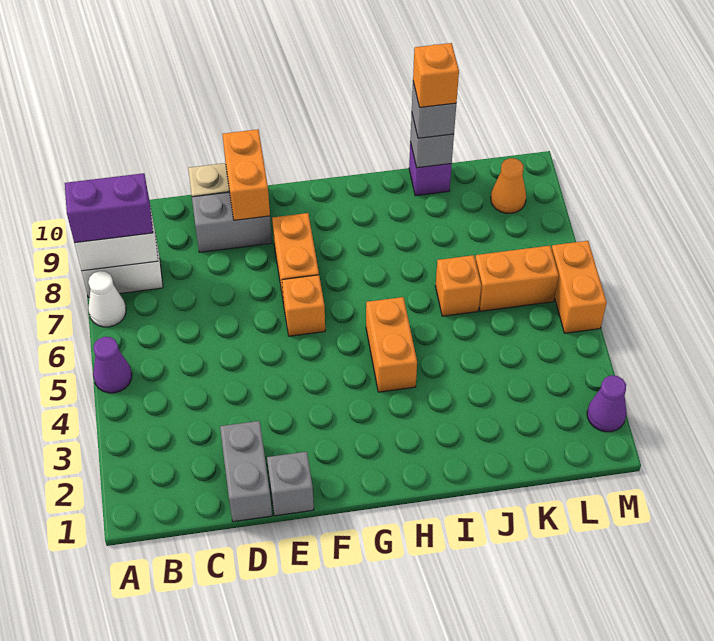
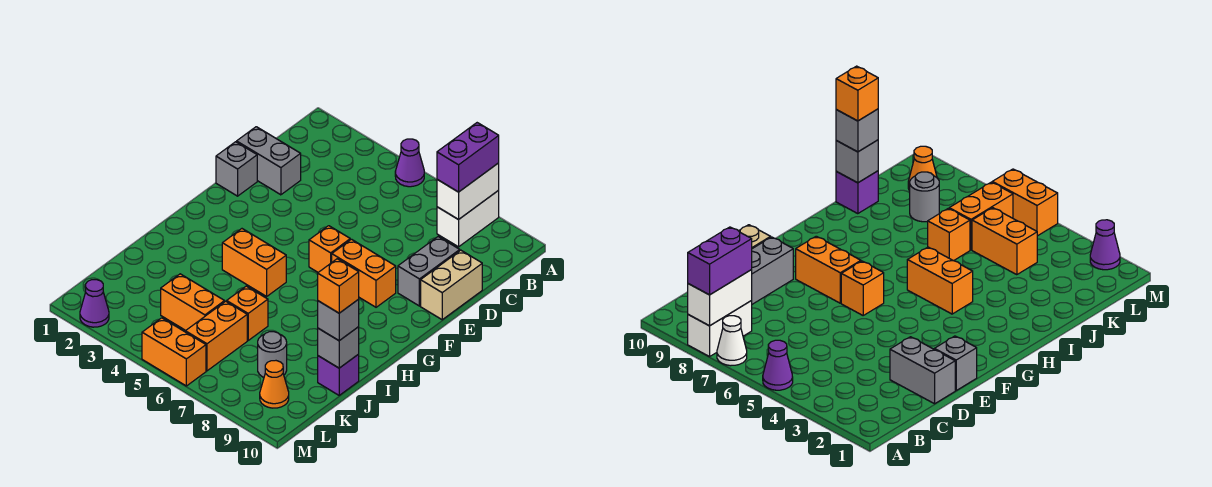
orange 1x2 brick [222,129,270,220] -> orange 1x2 brick moved to [161,274,225,330]
none -> grey 1x1 round brick [258,332,287,377]

